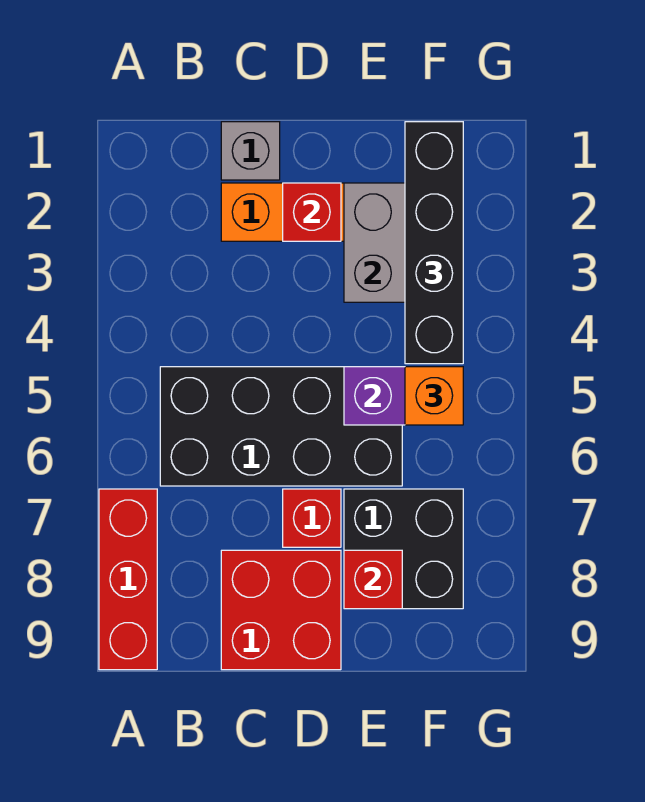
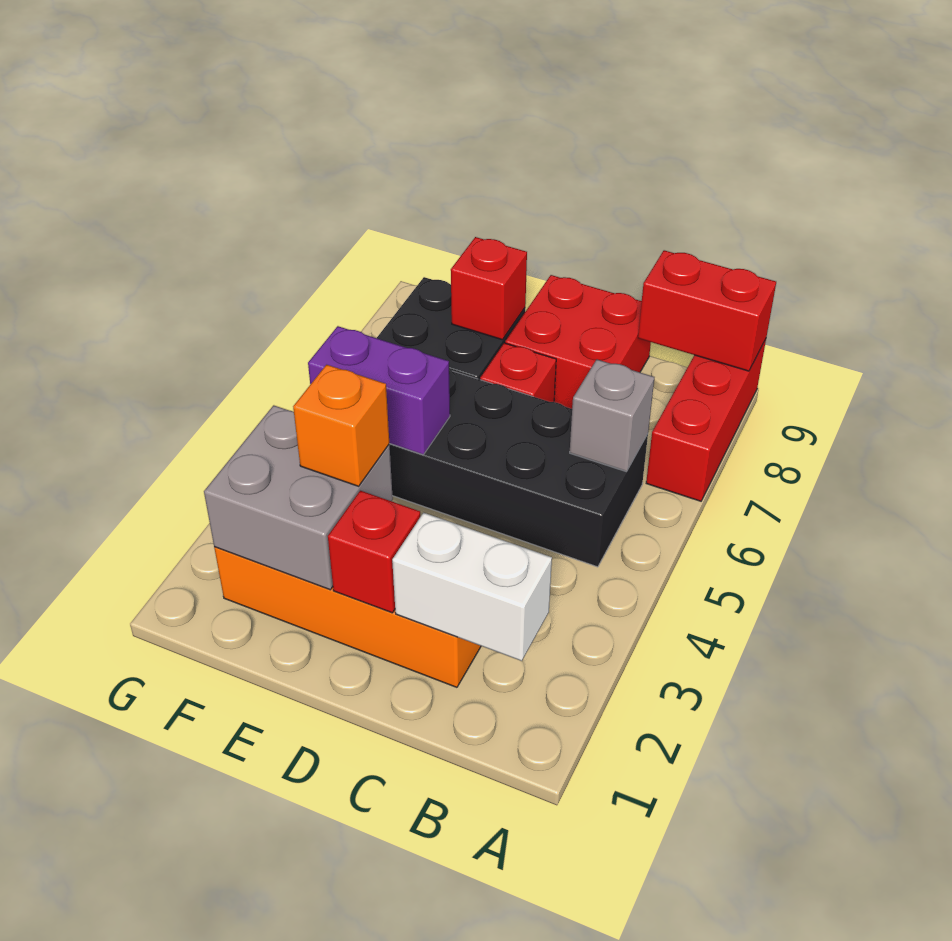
none -> red 1x2 brick [638,250,776,371]
none -> white 1x2 brick [392,513,552,661]
grey 1x1 brick [221,122,280,180] -> grey 1x1 brick moved to [570,360,654,472]
black 1x4 brick [405,122,463,364] -> none
orange 1x1 brick [405,367,463,425] -> orange 1x1 brick moved to [293,365,389,486]

